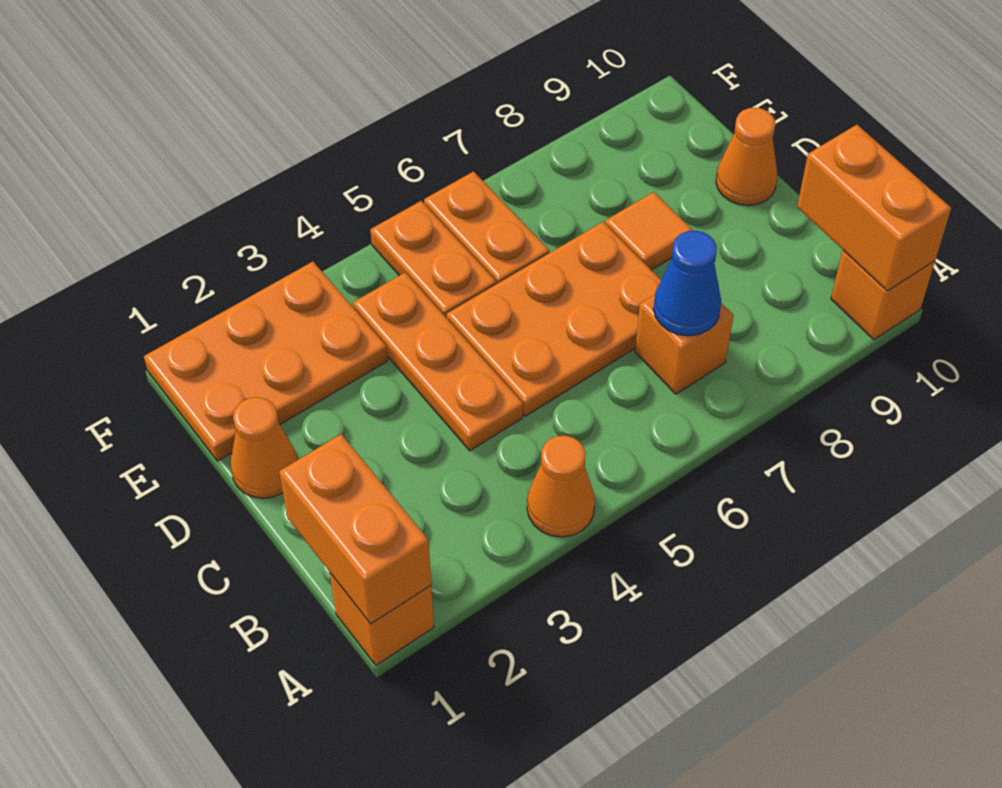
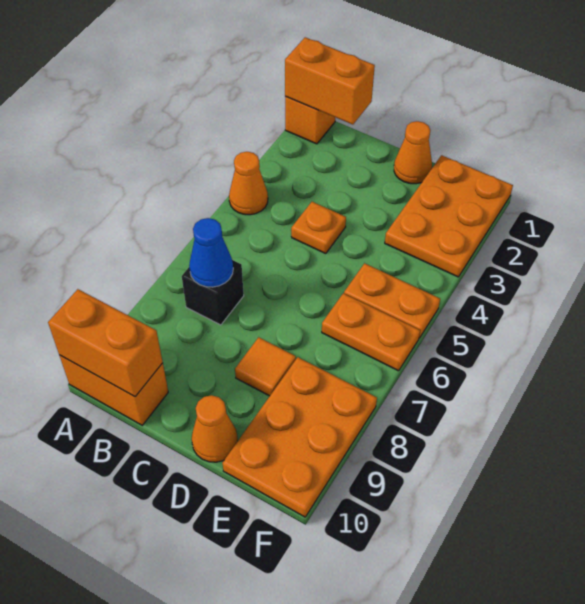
orange 1x1 brick [831,250,935,340] -> orange 1x2 brick [59,355,168,425]
orange 1x1 brick [635,295,734,394] -> black 1x1 brick [182,260,244,325]
orange 1x3 plate [353,273,523,451] -> orange 1x1 plate [291,202,346,253]
orange 2x3 plate [447,222,661,416] -> orange 2x3 plate moved to [223,357,377,517]

